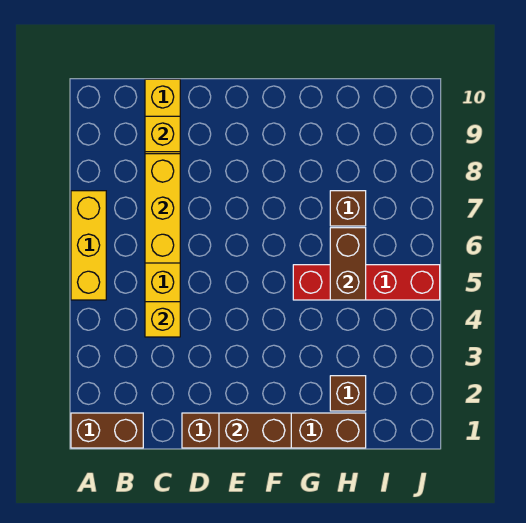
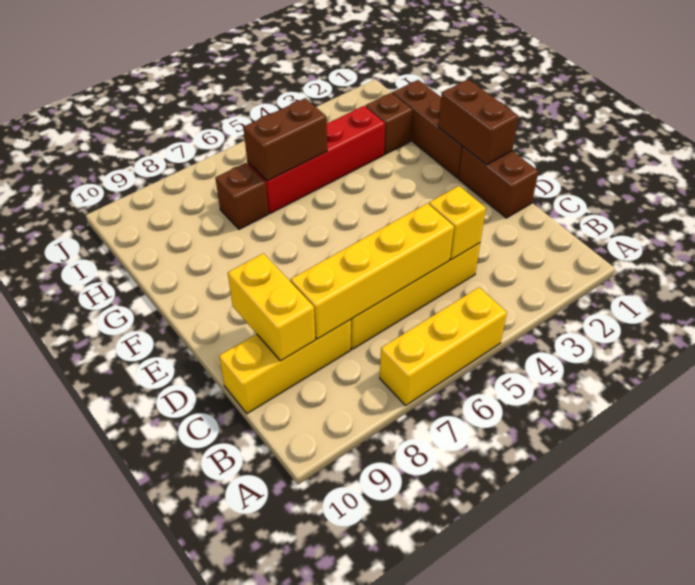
brown 1x2 brick [71,413,143,448] -> none
yellow 1x3 brick [145,154,180,263] -> yellow 1x4 brick [290,203,454,339]
yellow 1x1 brick [145,116,180,152] -> yellow 1x2 brick [228,253,315,361]
red 1x4 brick [293,265,440,300] -> red 1x4 brick turned to [247,106,385,214]

